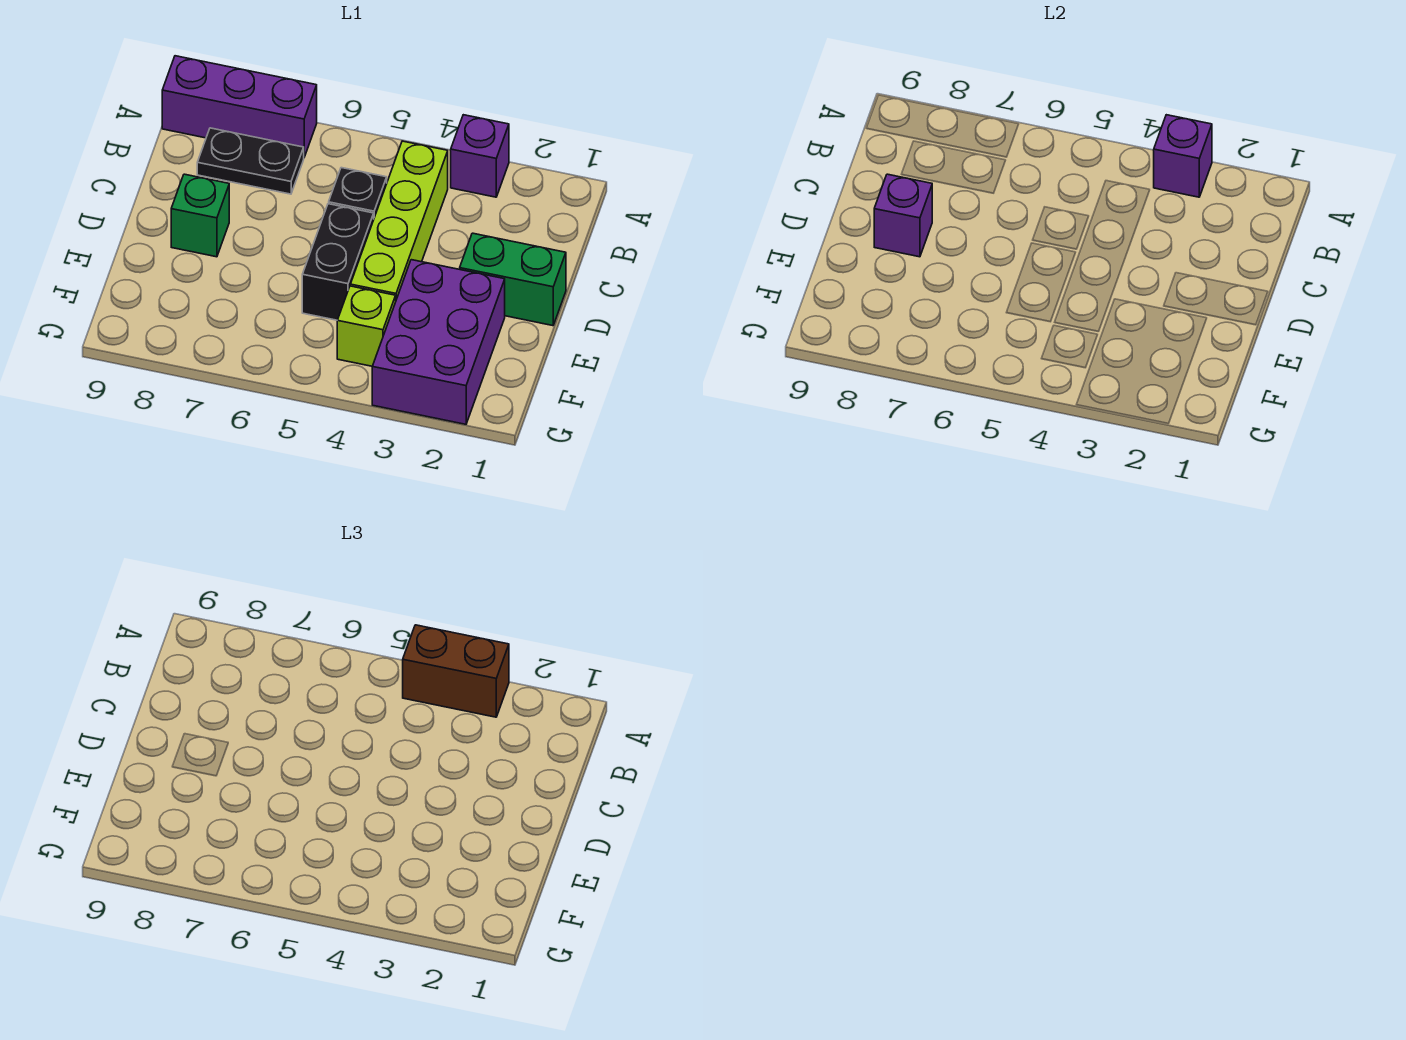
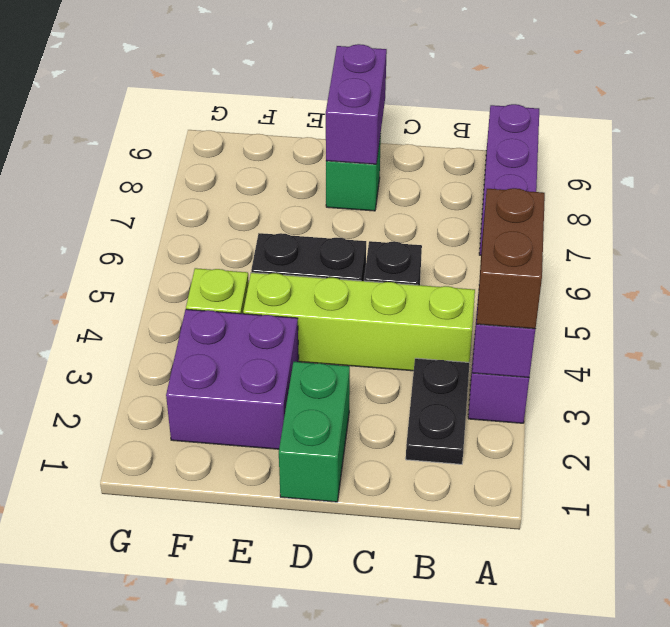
black 1x2 plate [197,128,304,194] -> black 1x2 plate moved to [406,358,469,464]
purple 1x1 brick [874,174,932,257] -> purple 1x2 brick [326,44,387,164]
purple 2x3 brick [372,260,505,424] -> purple 2x2 brick [166,309,299,449]

